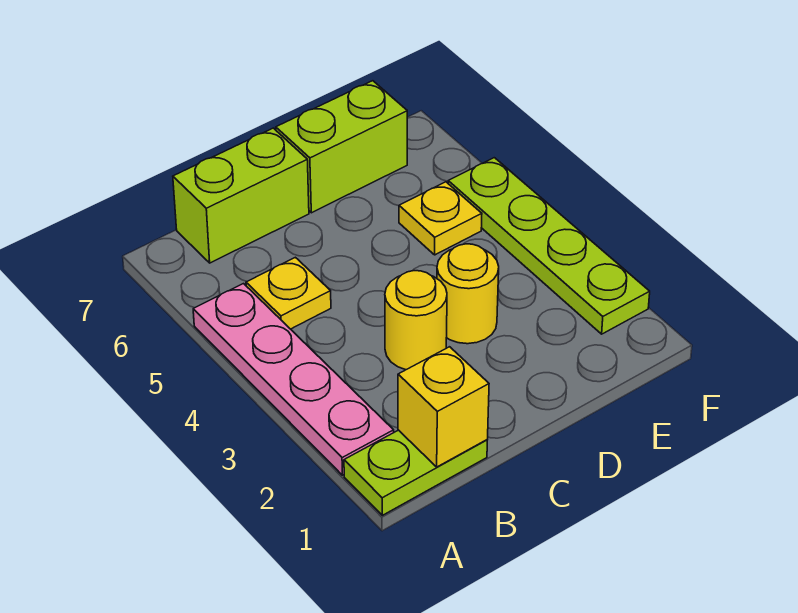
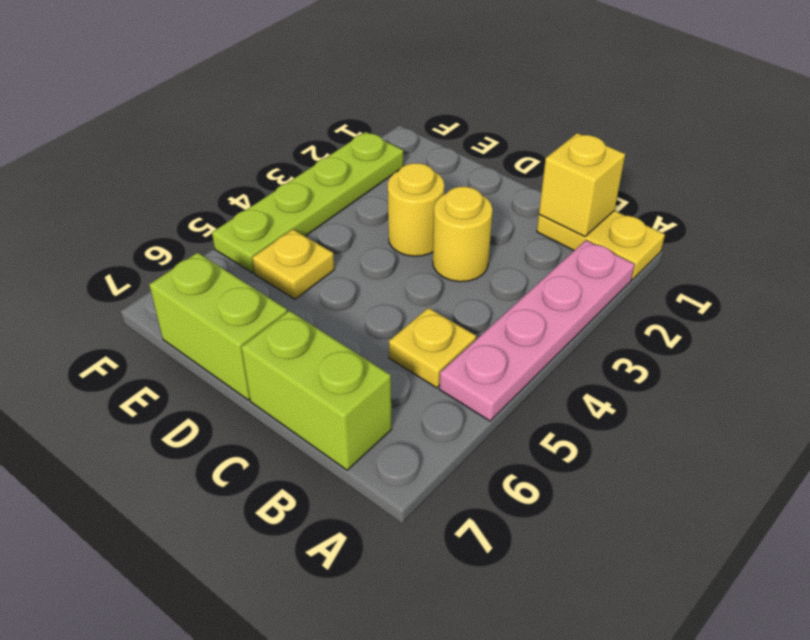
lime 1x2 plate [344,430,487,515] -> yellow 1x2 plate [537,211,665,280]

